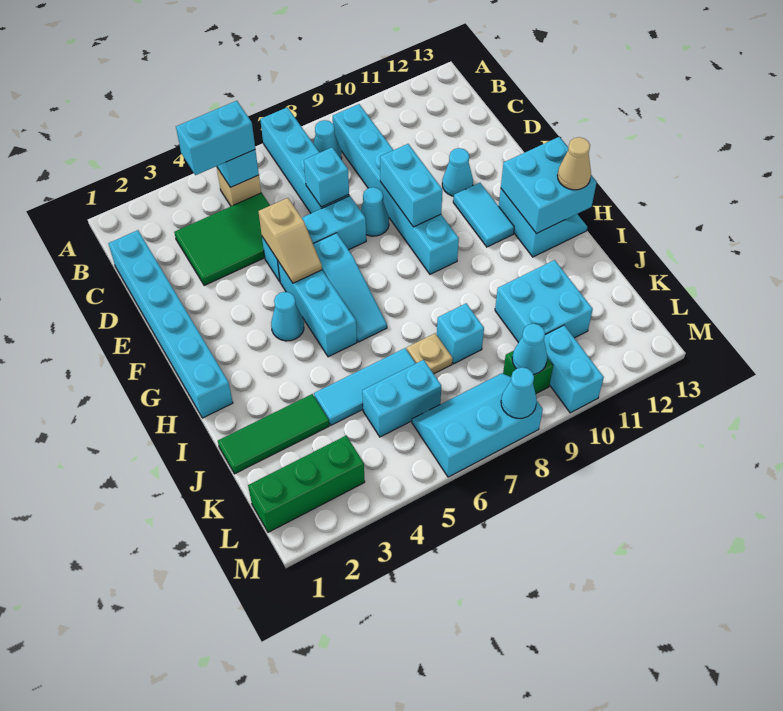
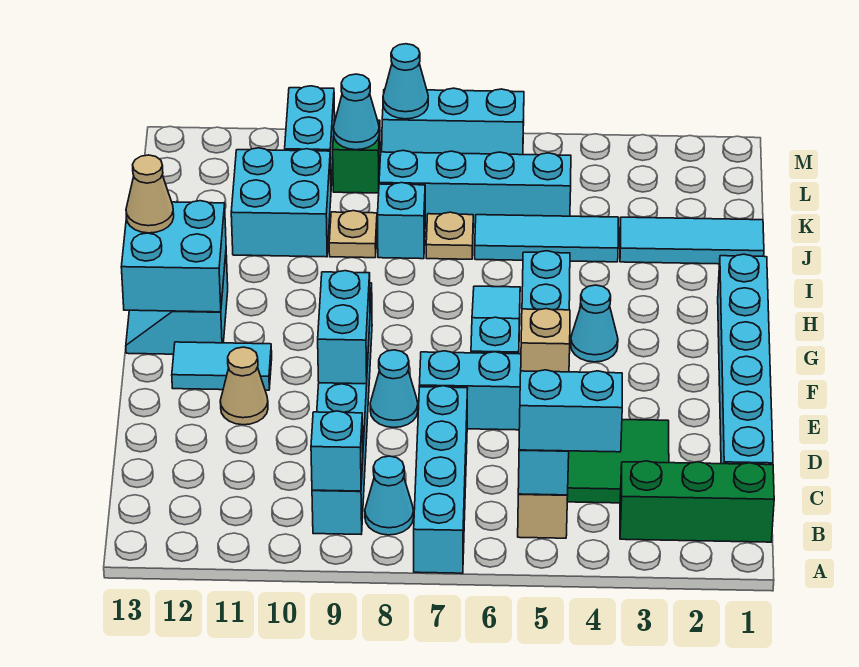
cyan 1x1 brick [304,147,349,207] -> cyan 1x1 brick moved to [311,411,363,491]
cyan 1x1 cone [442,148,473,196] -> tan 1x1 cone [220,347,268,425]
cyan 1x2 tile [453,183,514,247] -> cyan 1x2 tile turned to [172,342,272,390]
green 1x3 tile [218,394,329,474] -> cyan 1x3 tile [620,217,764,264]
none -> tan 1x1 plate [329,211,377,258]
cyan 1x2 brick [362,360,441,437] -> cyan 1x4 brick [379,150,571,227]
green 1x3 brick [248,435,365,532] -> green 1x3 brick moved to [620,461,774,542]

